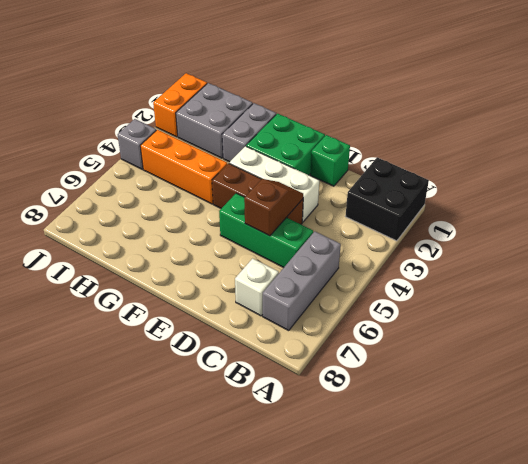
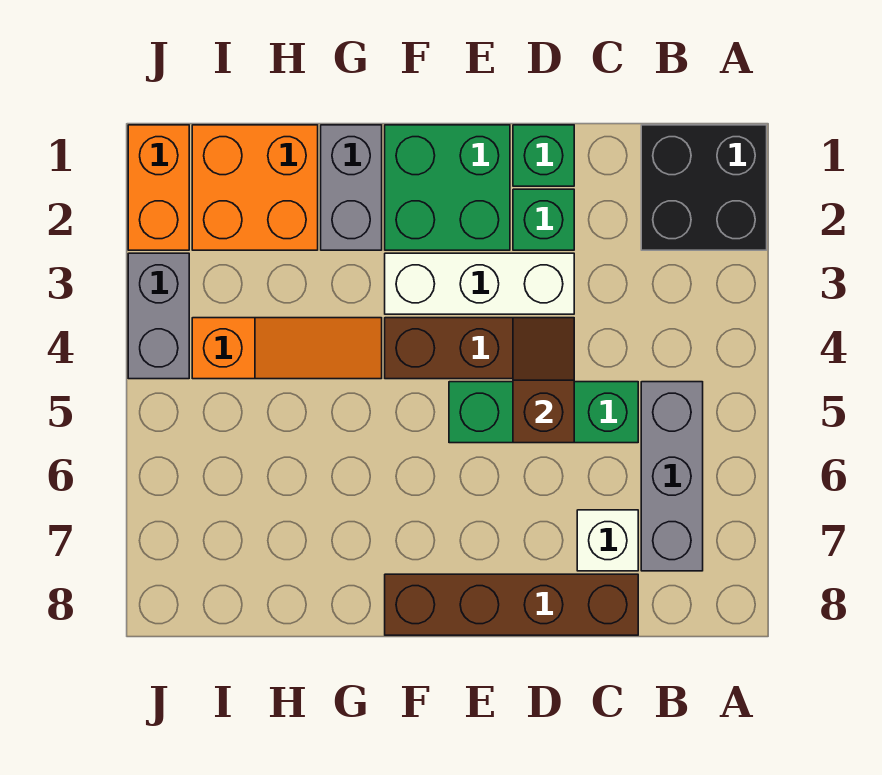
none -> brown 1x4 brick [385,574,638,635]
none -> green 1x1 brick [513,189,574,250]
orange 1x3 brick [140,130,227,204] -> orange 1x3 slope [192,318,382,379]
grey 2x2 brick [176,83,253,158] -> orange 2x2 brick [192,125,318,250]
grey 1x1 brick [118,119,156,169] -> grey 1x2 brick [128,253,189,379]

